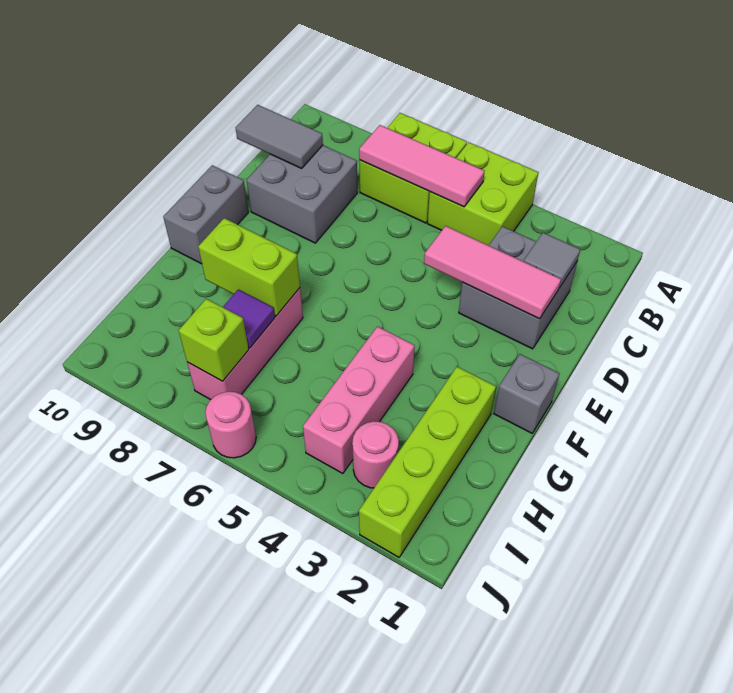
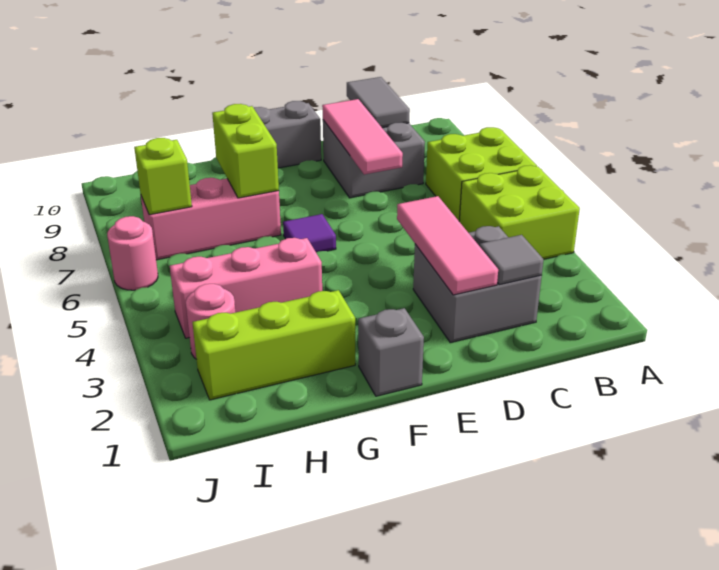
pink 1x3 tile [359,125,485,207] -> pink 1x3 tile moved to [322,99,403,175]
lime 1x4 brick [359,367,496,557] -> lime 1x3 brick [192,290,355,400]
purple 1x1 tile [223,289,275,348] -> purple 1x1 tile moved to [283,214,336,252]

